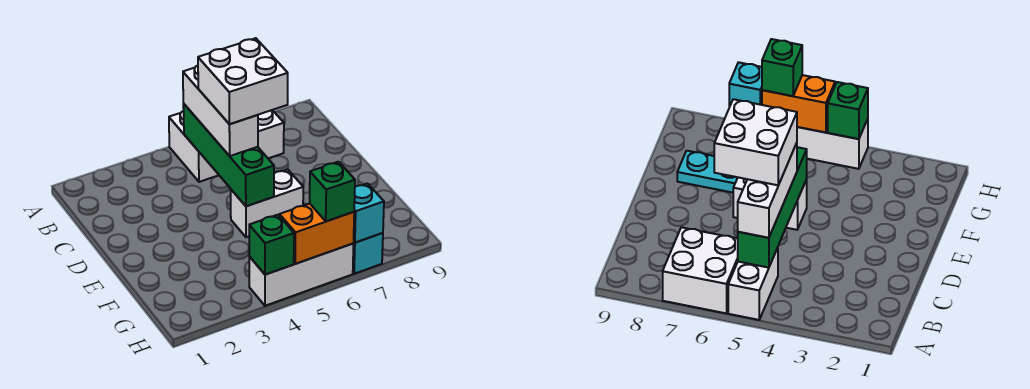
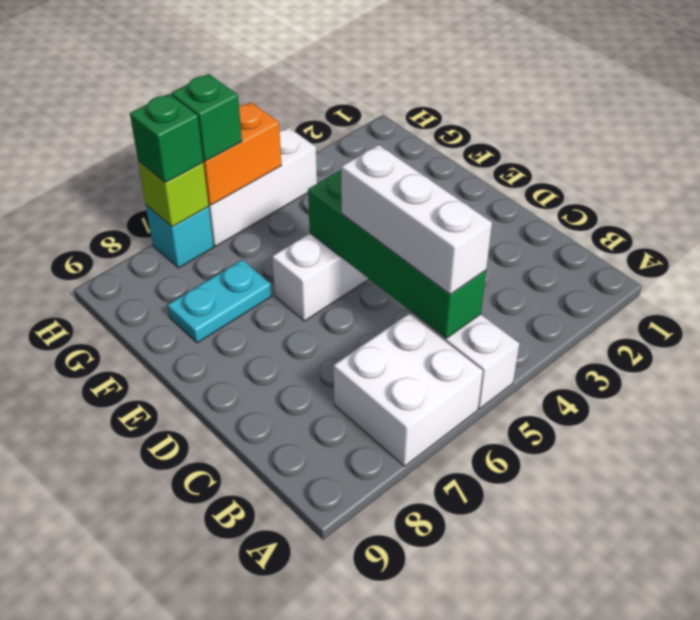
white 2x2 brick [198,38,288,124] -> none
green 1x1 brick [249,215,294,275] -> green 1x1 brick moved to [130,94,203,182]
cyan 1x1 brick [354,183,384,243] -> lime 1x1 brick [138,161,209,227]

